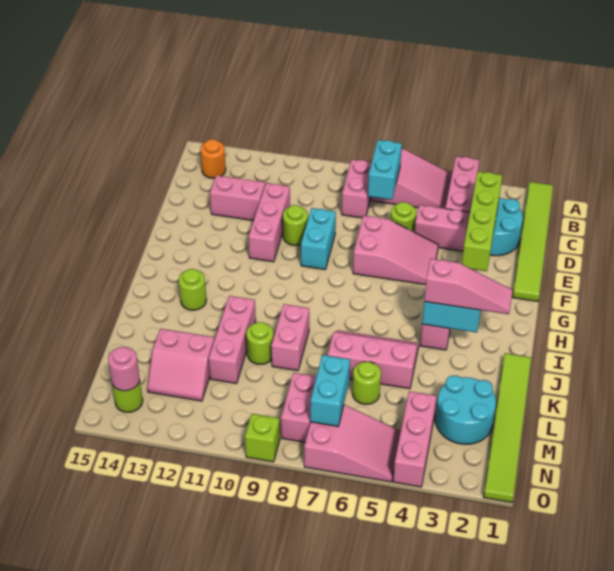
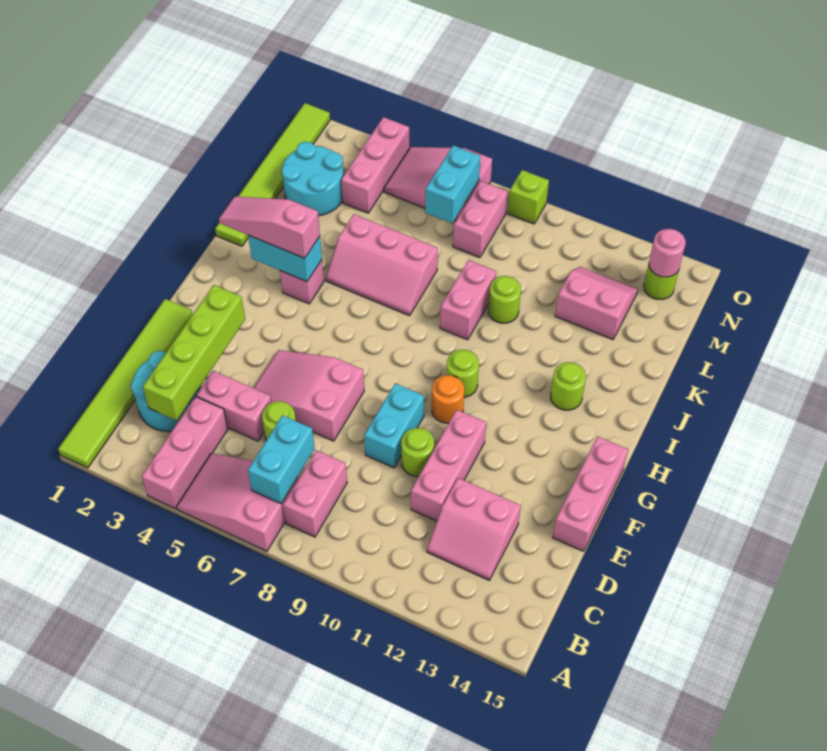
orange 1x1 round brick [200,139,226,178] -> orange 1x1 round brick moved to [432,375,464,423]
pink 1x3 brick [209,296,256,384] -> pink 1x3 brick moved to [553,437,628,551]
lime 1x1 round brick [353,362,381,404] -> lime 1x1 round brick moved to [447,350,479,397]

